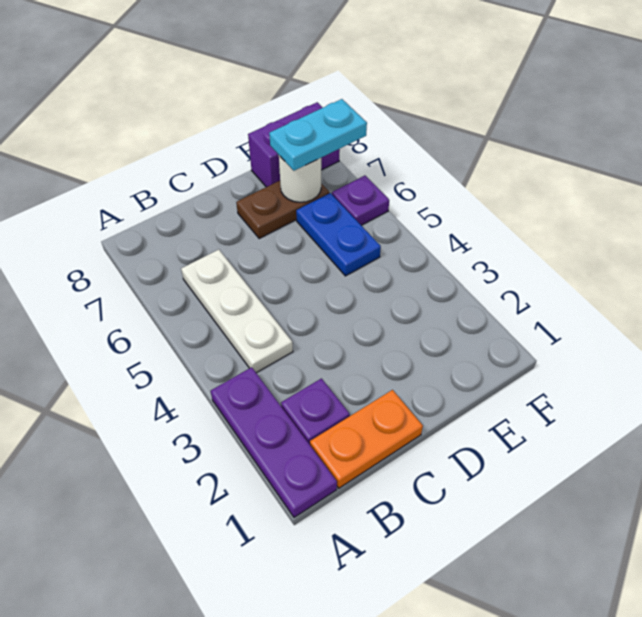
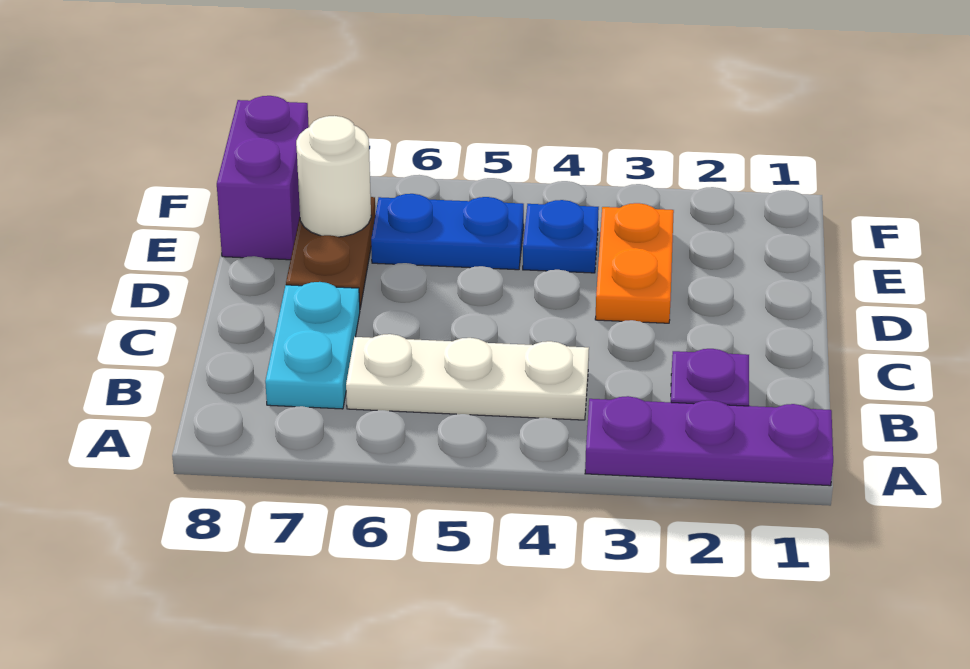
orange 1x2 plate [310,390,423,488] -> orange 1x2 plate moved to [595,203,674,323]
none -> blue 1x1 plate [523,200,599,273]
cyan 1x2 plate [269,99,367,171] -> cyan 1x2 plate moved to [265,282,360,409]
purple 1x1 plate [332,176,389,225] -> none

